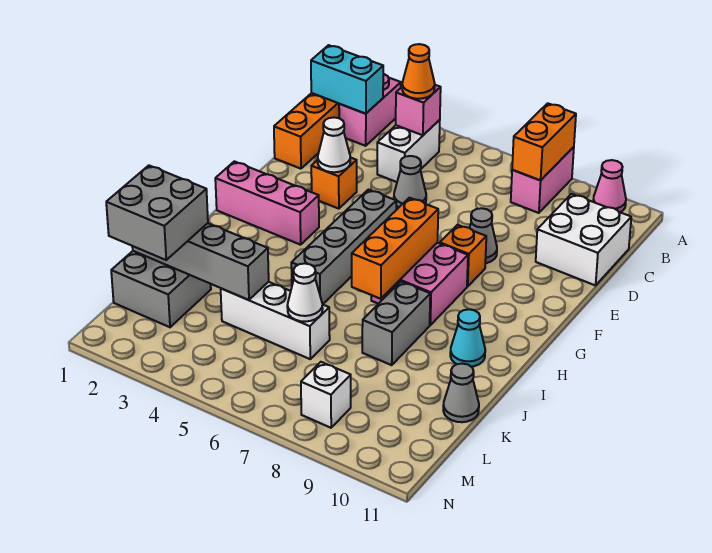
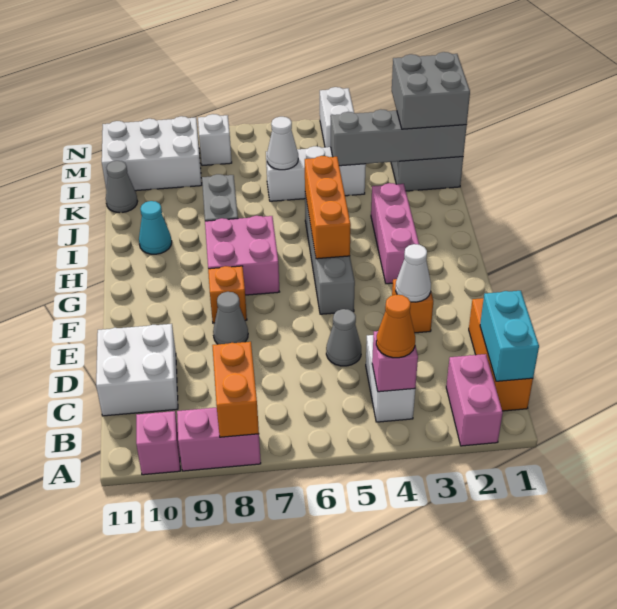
pink 1x2 brick [511,147,574,213] -> pink 1x2 brick turned to [177,408,261,471]
pink 1x1 cone [593,160,626,212] -> pink 1x1 brick [136,411,180,475]
cyan 1x2 brick [311,45,383,114] -> cyan 1x2 brick turned to [480,291,539,381]
pink 1x3 brick [215,161,319,245] -> pink 1x3 brick turned to [371,183,419,284]
orange 1x3 brick [352,198,438,299] -> orange 1x3 brick moved to [305,156,351,259]
none -> white 2x3 brick [102,116,202,191]
none -> white 1x2 brick [320,87,354,147]

